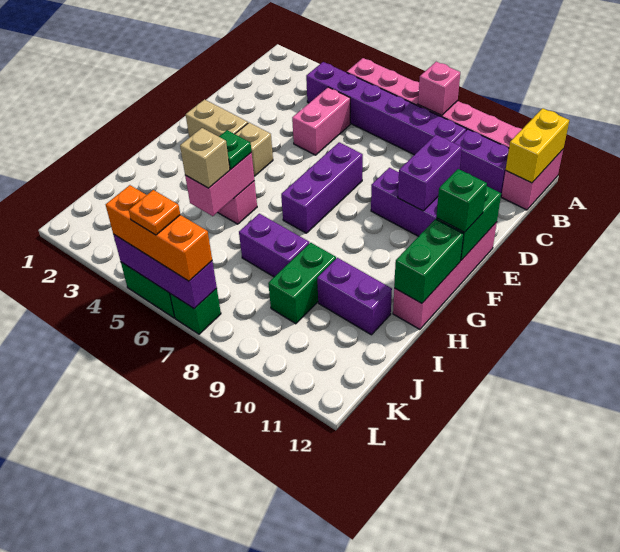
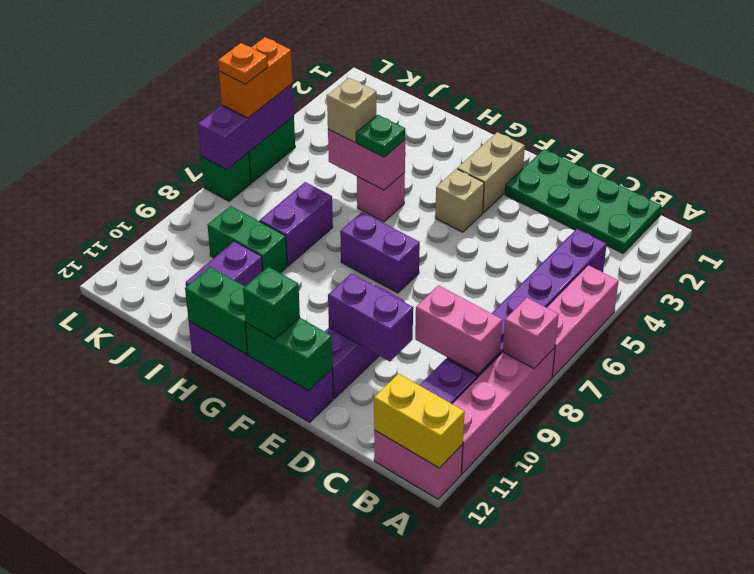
none -> green 2x4 plate [505,149,662,253]
pink 1x2 brick [292,87,350,155] -> pink 1x2 brick moved to [415,285,502,374]
purple 1x3 brick [281,142,363,233] -> purple 1x2 brick [340,212,420,293]
pink 1x4 brick [393,222,497,329] -> purple 1x4 brick [189,321,333,422]
orange 1x3 brick [106,185,212,281] -> orange 1x2 brick [219,37,292,118]

